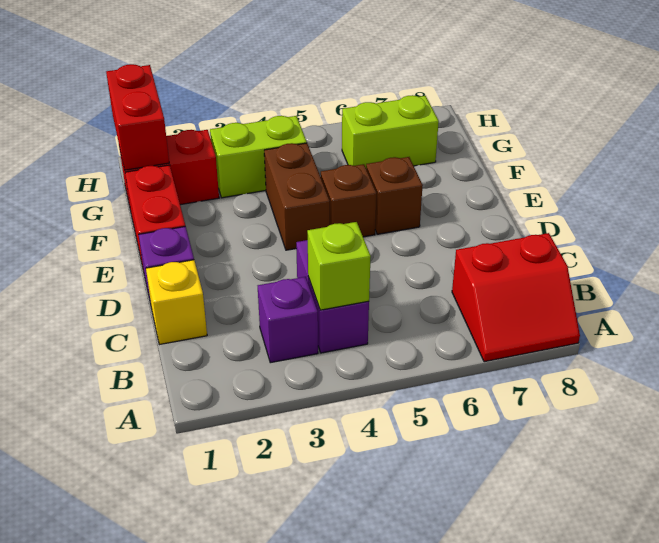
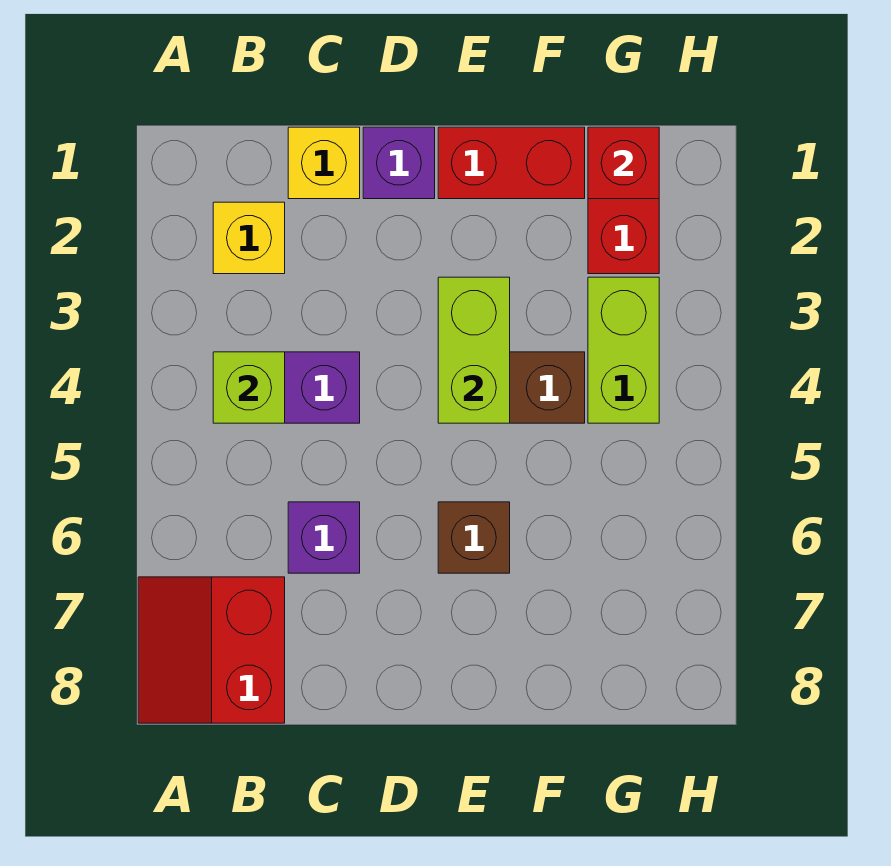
none -> yellow 1x1 brick [213,202,285,274]
purple 1x1 brick [258,277,318,363] -> purple 1x1 brick moved to [288,502,360,573]
brown 1x1 brick [321,164,376,237] -> none
red 1x2 brick [106,64,169,170] -> red 1x1 brick [588,127,659,199]
lime 1x2 brick [342,95,439,167] -> lime 1x2 brick moved to [438,277,510,423]

